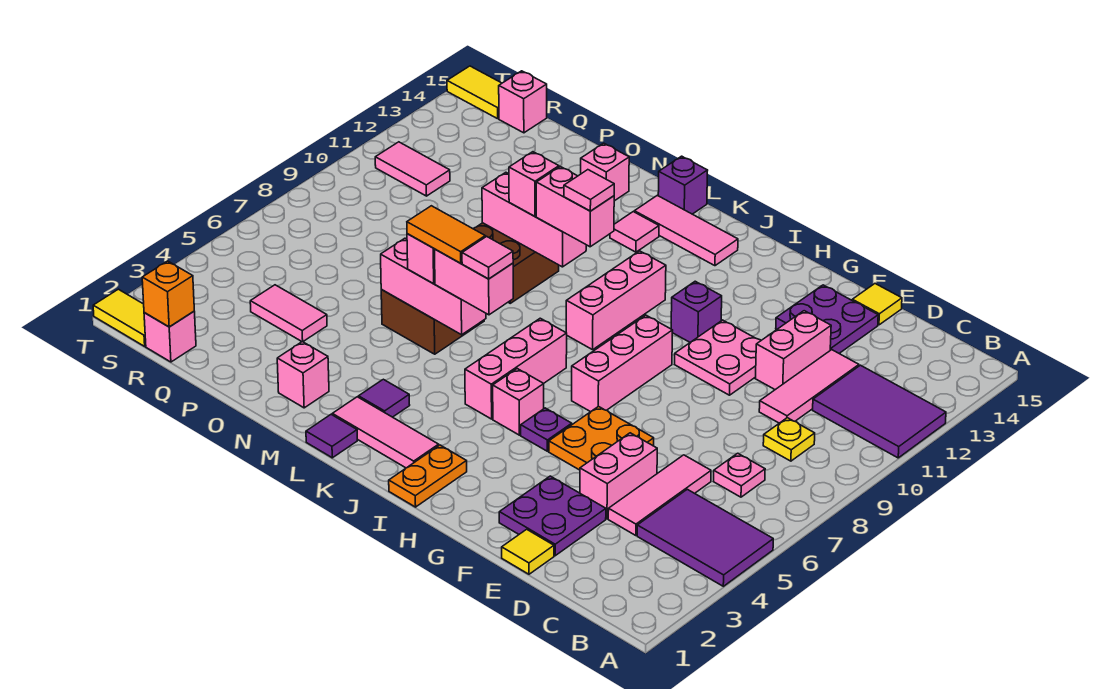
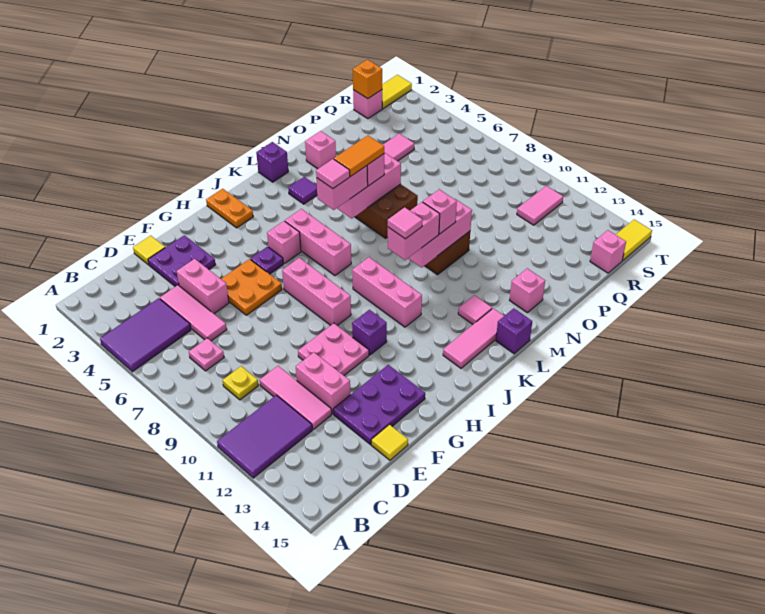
purple 2x2 plate [776,285,878,353] -> purple 2x3 plate [333,365,425,444]
pink 1x3 tile [332,397,439,468] -> none
purple 1x1 tile [306,415,357,458] -> purple 1x1 brick [256,142,288,182]

